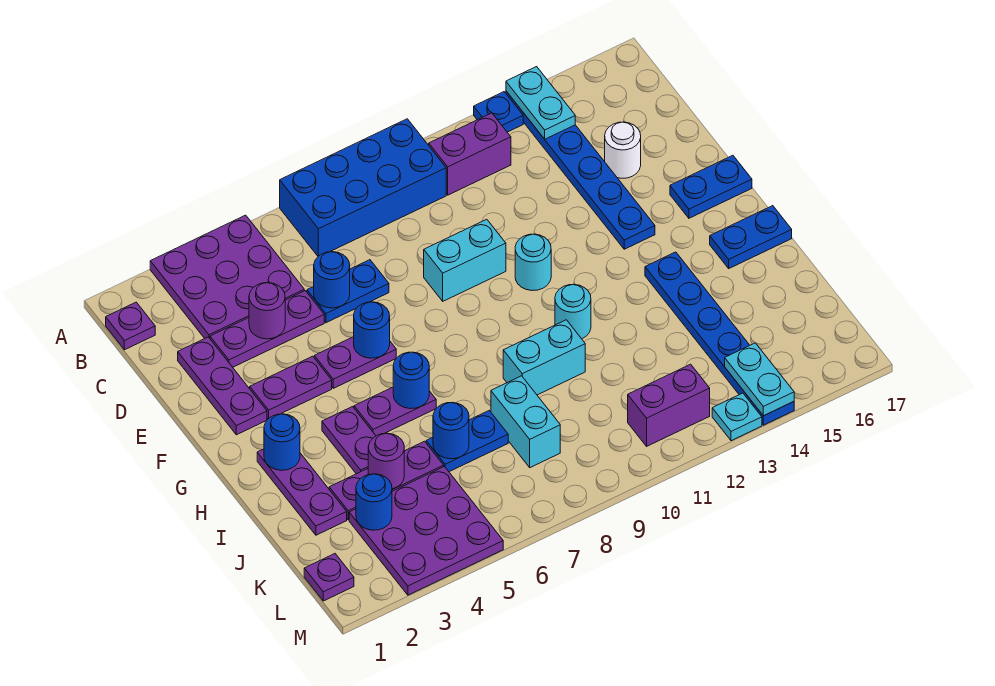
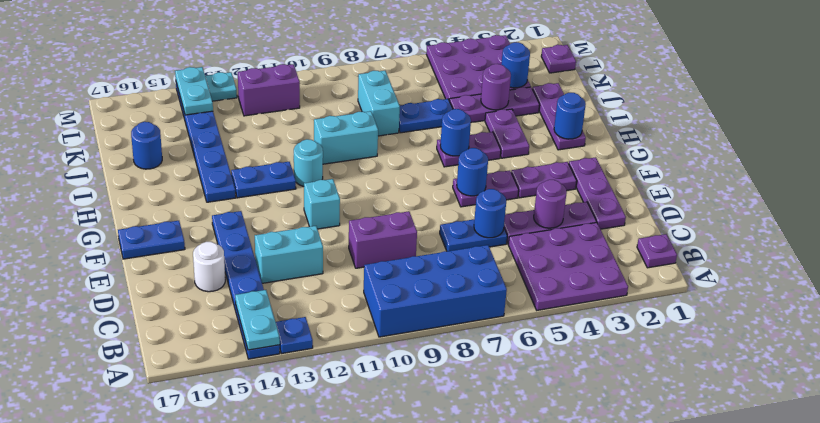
purple 1x2 brick [429,113,511,195] -> purple 1x2 brick moved to [349,211,417,268]
cyan 1x2 brick [424,219,506,301] -> cyan 1x2 brick moved to [255,226,323,283]
cyan 1x1 round brick [515,234,551,291] -> cyan 1x1 brick [304,179,340,229]
blue 1x2 plate [710,206,792,268] -> blue 1x2 plate moved to [231,162,296,198]
blue 1x1 round brick [433,402,469,459] -> blue 1x1 round brick moved to [131,122,162,169]

